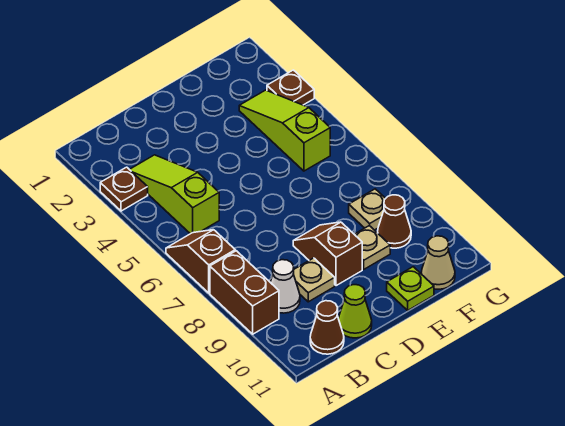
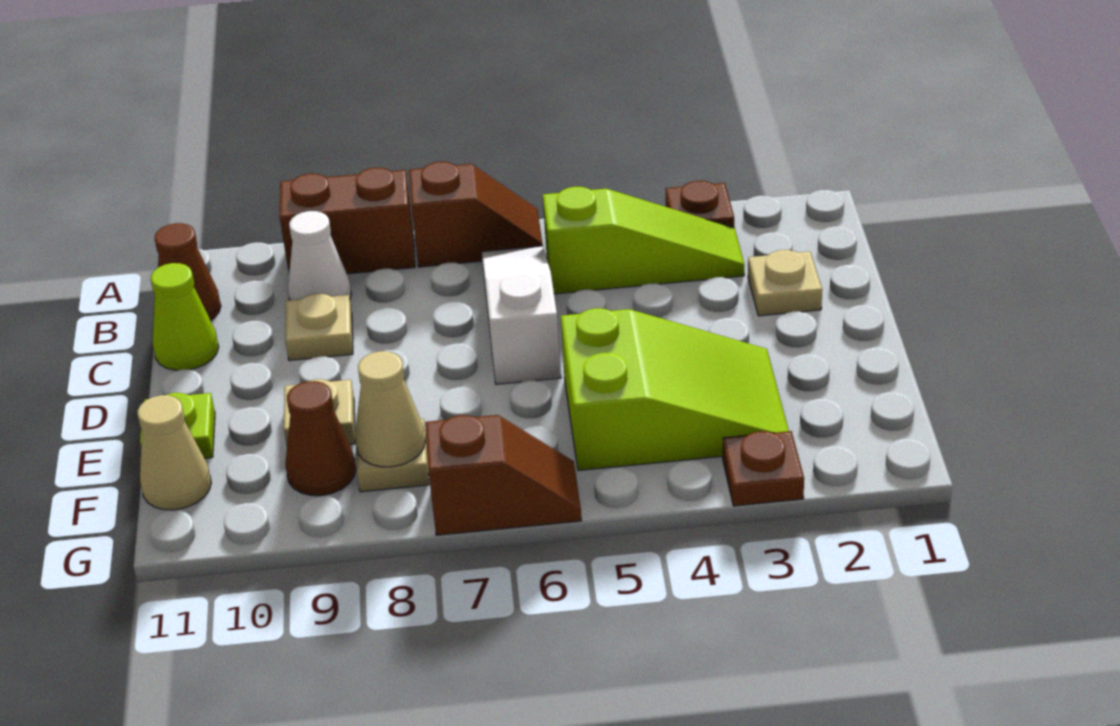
none -> white 1x3 slope [482,246,561,384]
none -> tan 1x1 plate [748,250,822,316]
brown 1x2 slope [293,222,362,286] -> brown 1x2 slope moved to [425,415,581,535]
lime 1x3 slope [239,90,330,171] -> lime 2x3 slope [561,308,789,471]
none -> tan 1x1 cone [355,351,425,467]

